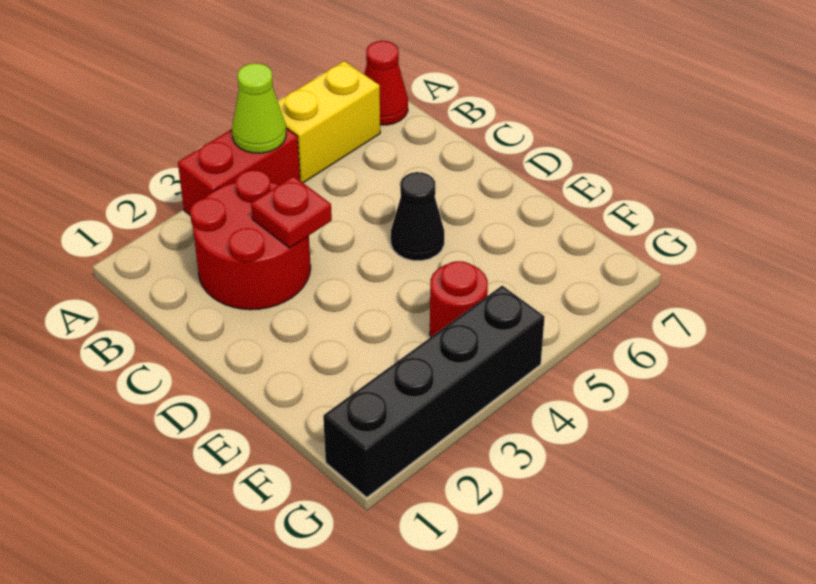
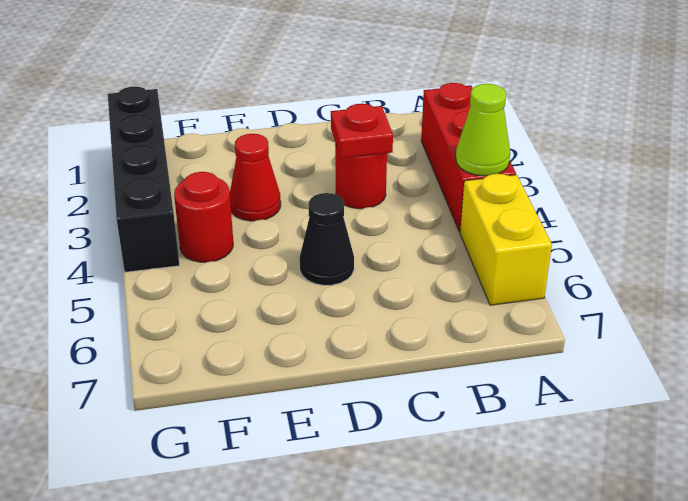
red 1x2 brick [178,128,300,215] -> red 1x3 brick [421,83,516,232]
red 1x1 cone [364,41,408,125] -> red 1x1 cone moved to [230,134,281,221]
red 2x2 round brick [190,170,311,310] -> red 1x1 round brick [335,143,387,209]

